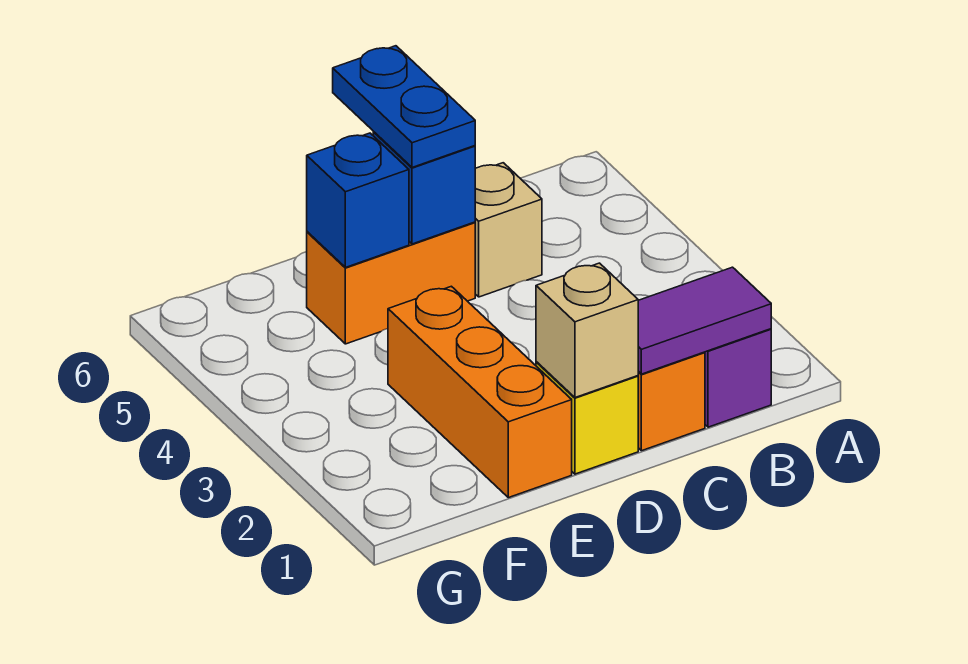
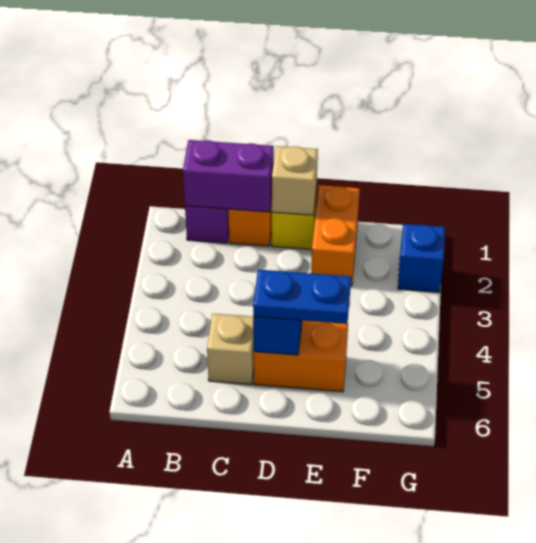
purple 1x2 tile [638,267,771,374] -> purple 1x2 brick [183,140,274,212]
blue 1x2 plate [333,46,475,167] -> blue 1x2 plate turned to [253,270,351,324]
orange 1x3 brick [388,286,572,498] -> orange 1x2 brick [311,185,360,286]
blue 1x1 brick [307,133,409,267] -> blue 1x1 brick moved to [398,224,445,292]

